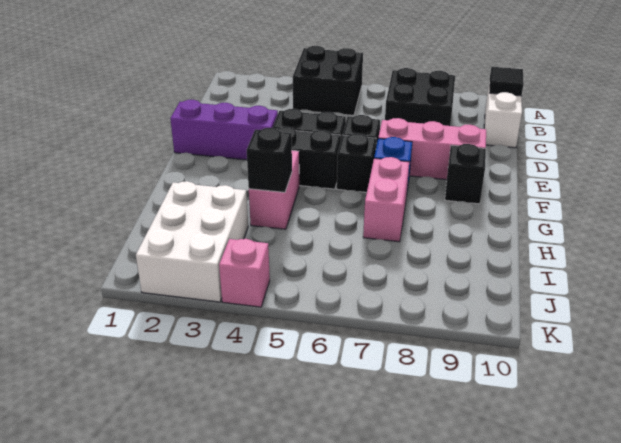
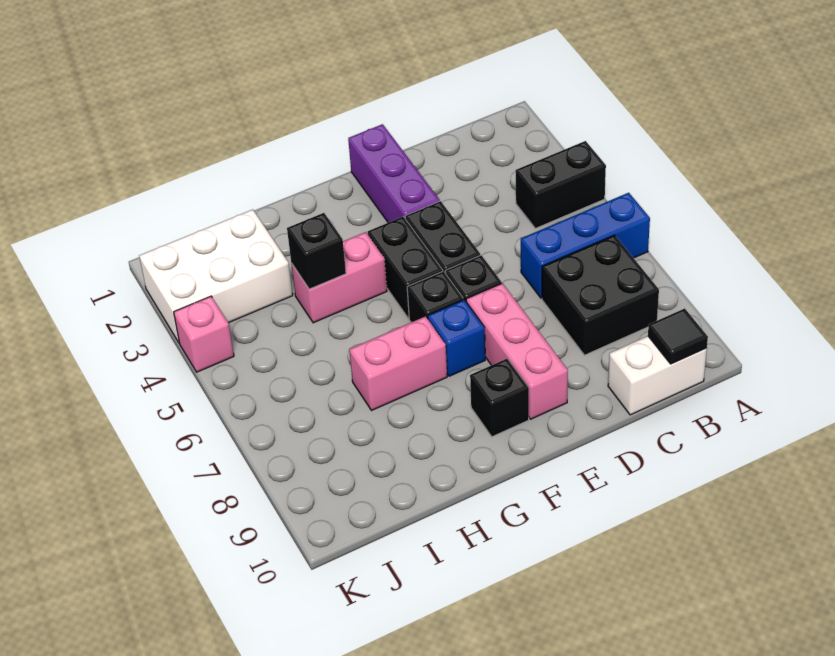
black 2x2 brick [293,46,363,115] -> black 1x2 brick [516,141,606,228]
none -> blue 1x3 brick [521,193,650,298]

